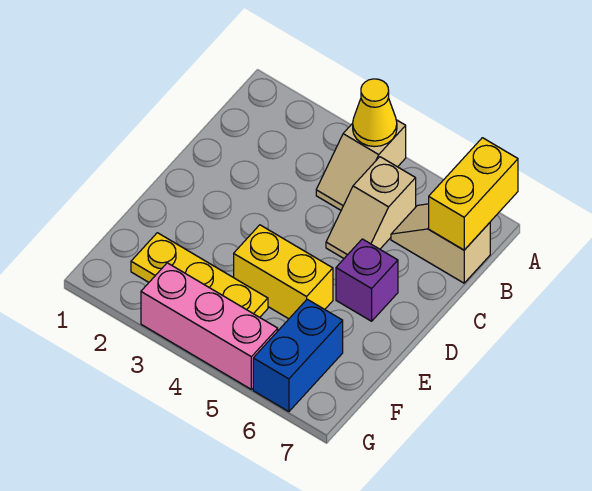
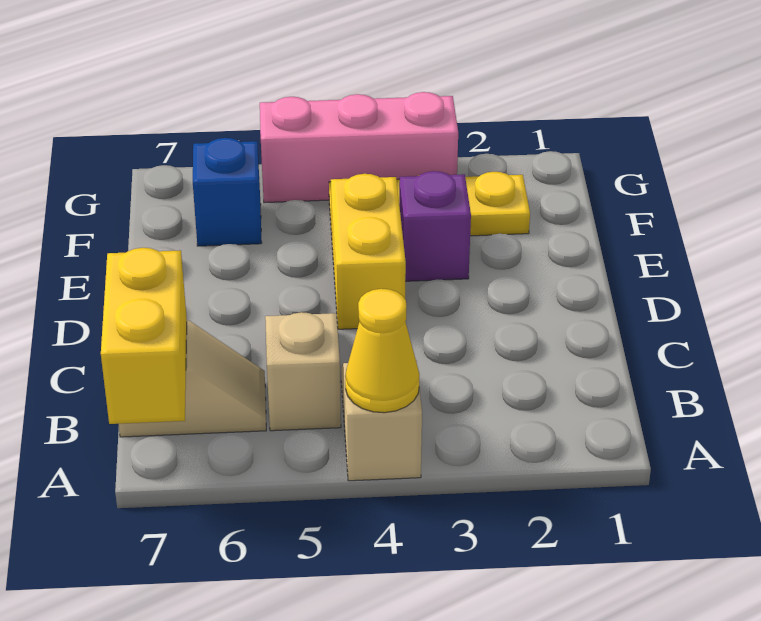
purple 1x1 brick [336,239,398,321] -> purple 1x1 brick moved to [399,171,471,281]
yellow 1x2 brick [234,225,333,319] -> yellow 1x2 brick turned to [331,174,406,329]
blue 1x2 brick [253,299,343,412] -> blue 1x1 brick [193,138,262,246]

